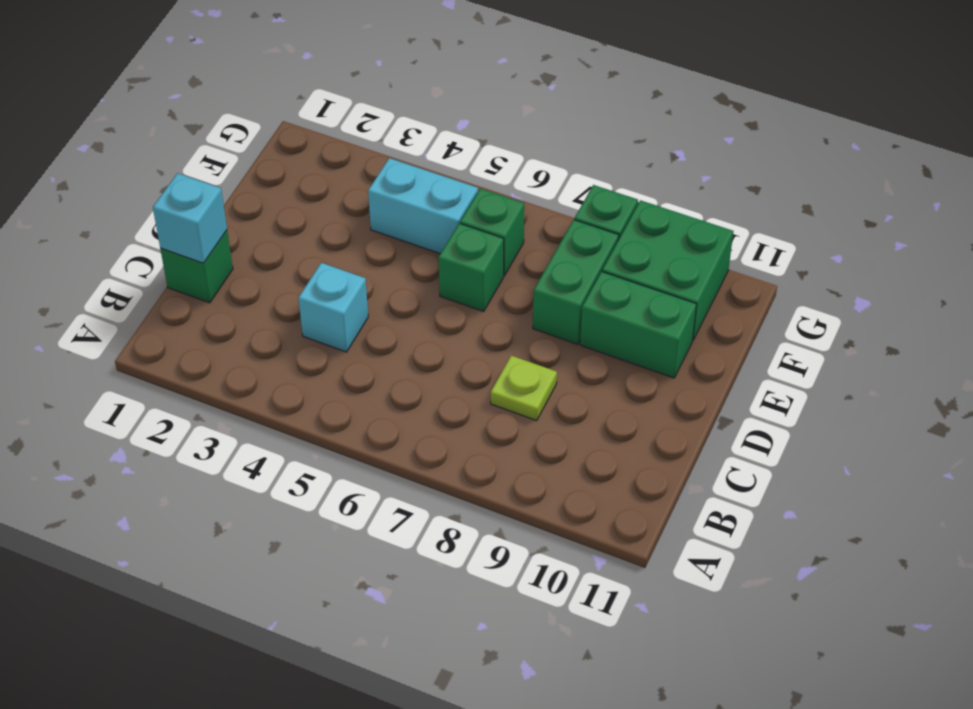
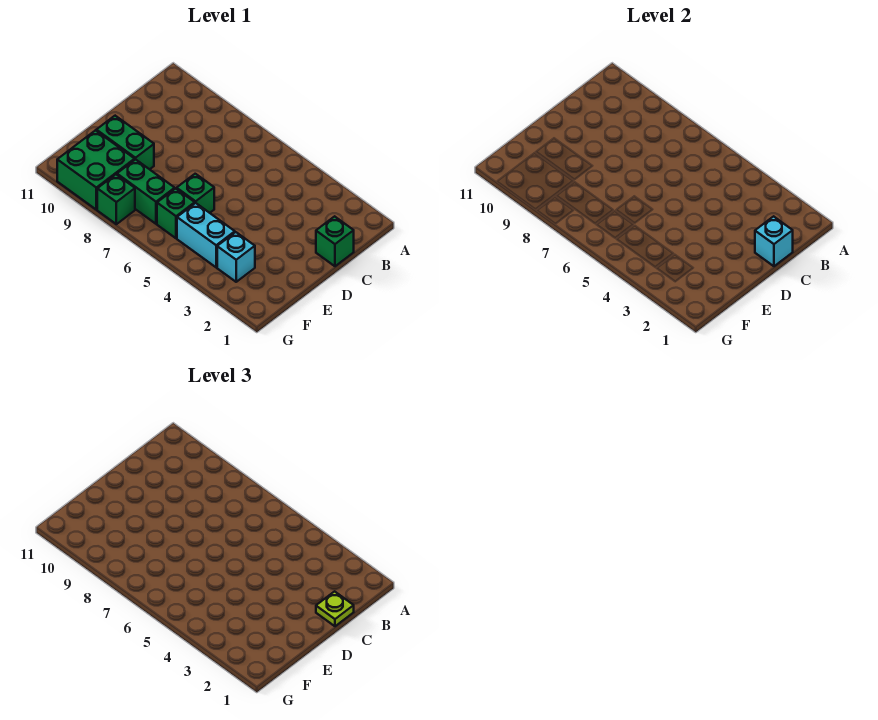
cyan 1x1 brick [298,263,368,352] -> cyan 1x1 brick moved to [217,232,255,282]
lime 1x1 plate [491,355,557,421] -> lime 1x1 plate moved to [316,592,354,626]
green 1x2 brick [533,220,619,344] -> green 1x2 brick turned to [117,159,175,224]

